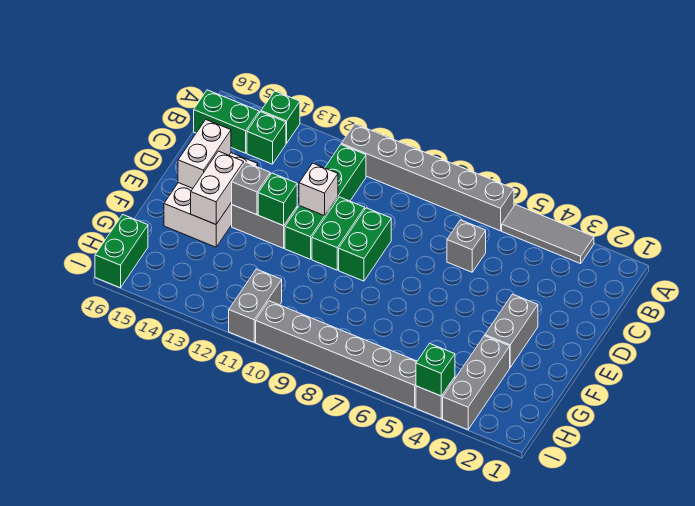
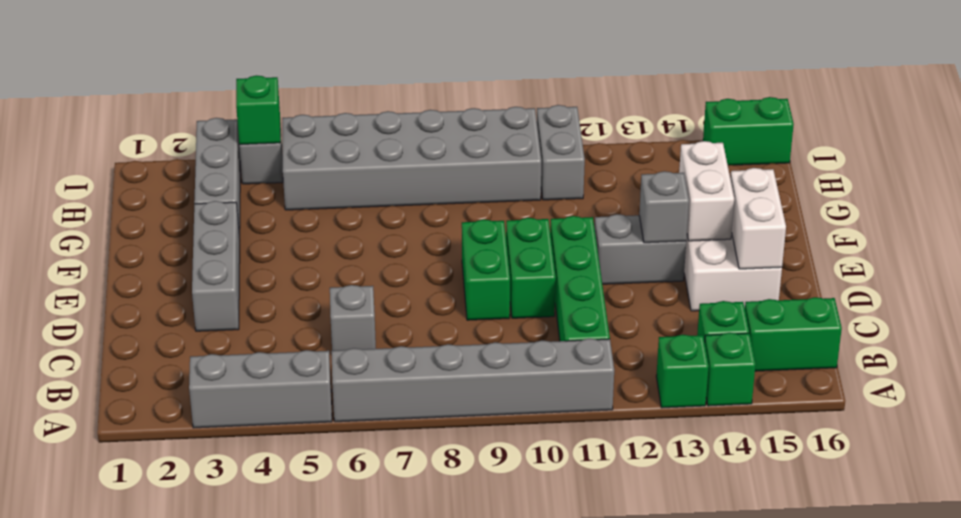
grey 1x3 tile [502,205,594,264] -> grey 1x3 brick [189,350,332,428]
white 1x1 brick [299,163,338,216] -> none
grey 1x2 brick [485,294,538,367] -> grey 1x3 brick [192,201,240,331]
green 1x1 brick [258,173,297,226] -> green 1x1 brick moved to [656,335,709,408]
green 1x2 brick [95,215,148,288] -> green 1x2 brick turned to [703,97,794,165]
grey 1x6 brick [256,301,417,408] -> grey 2x6 brick [282,107,541,210]

